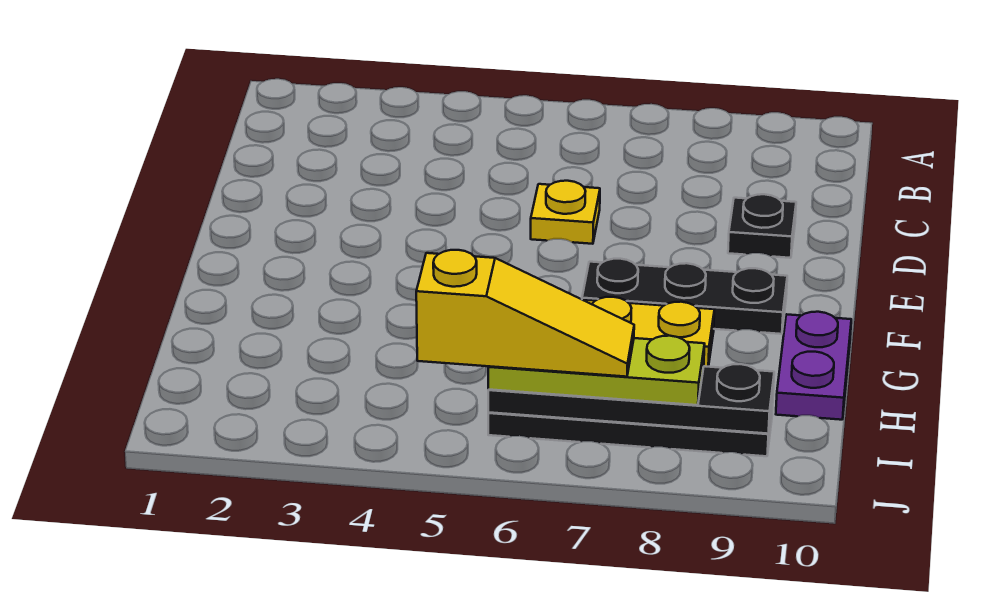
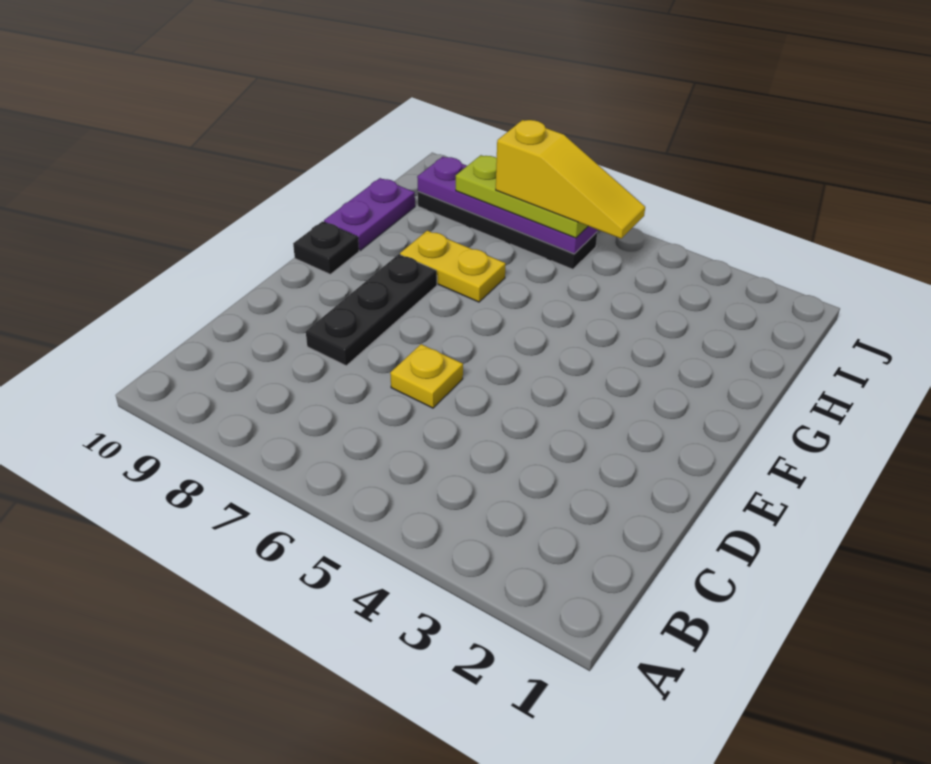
black 1x1 plate [728,194,796,258] -> black 1x1 plate moved to [293,221,359,274]
black 1x3 plate [582,259,787,334] -> black 1x3 plate turned to [306,254,437,366]
yellow 1x3 slope [416,250,634,377] -> yellow 1x3 slope turned to [496,120,645,239]
black 1x4 plate [488,364,774,434] -> purple 1x4 plate [417,157,598,254]

